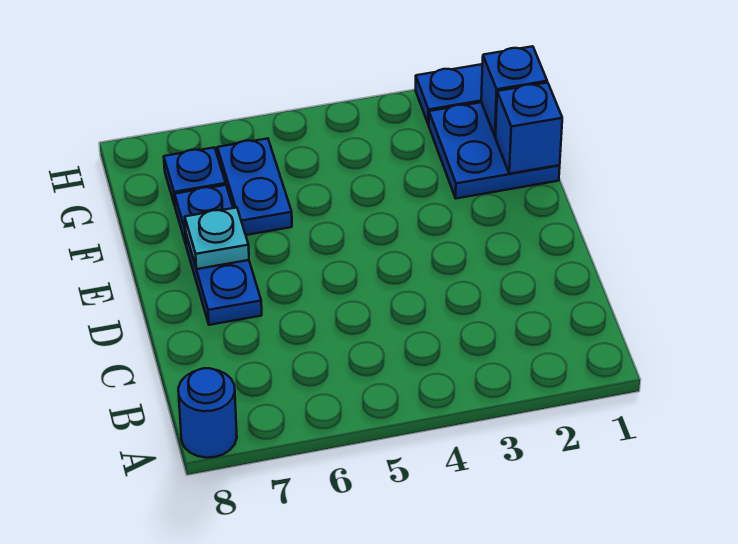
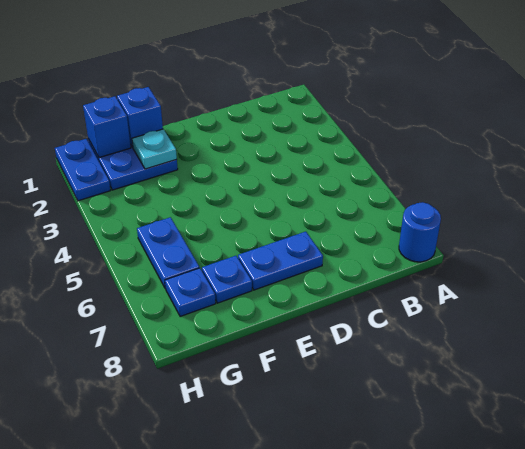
cyan 1x1 plate [185,208,249,269] -> cyan 1x1 plate moved to [132,129,177,169]
blue 1x2 plate [217,138,292,235] -> blue 1x2 plate turned to [137,217,199,289]

